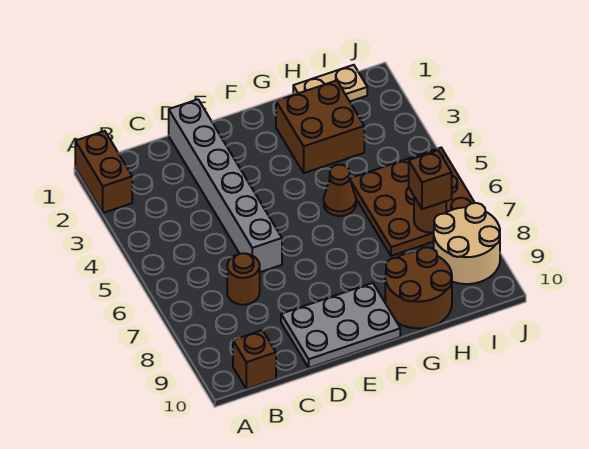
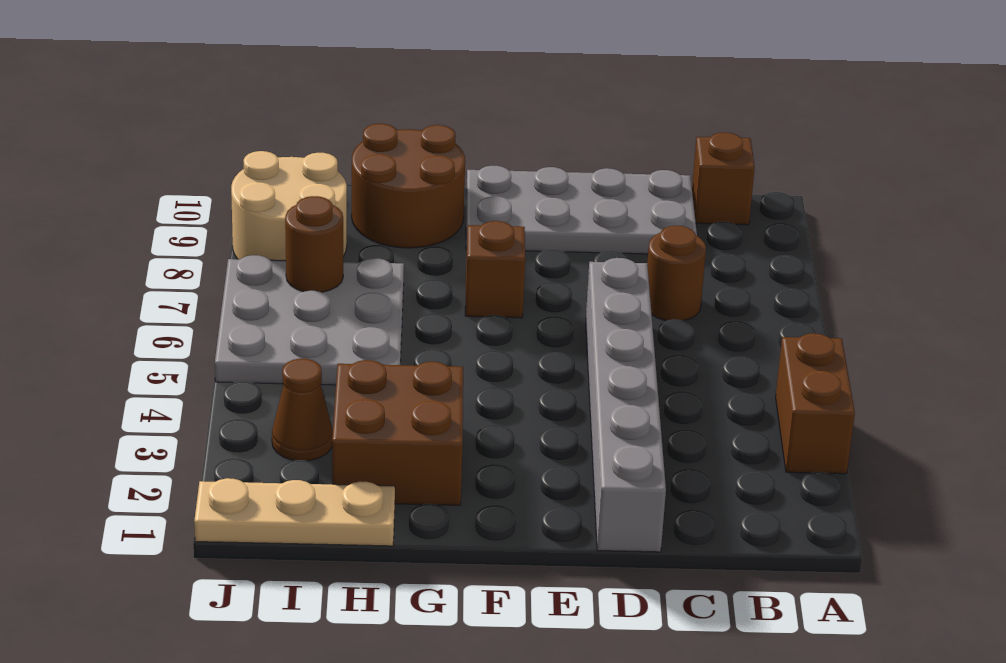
brown 1x2 brick [75,131,132,213] -> brown 1x2 brick moved to [776,333,855,474]
grey 2x3 plate [281,283,400,368] -> grey 2x4 plate [466,166,697,254]
brown 1x1 cone [324,165,356,216] -> brown 1x1 cone moved to [272,359,333,461]
tan 1x2 plate [293,65,367,101] -> tan 1x3 plate [194,478,395,546]
brown 3x3 plate [350,148,475,256] -> grey 3x3 plate [215,255,404,385]
brown 1x1 brick [409,150,452,209] -> brown 1x1 brick moved to [465,221,525,318]

